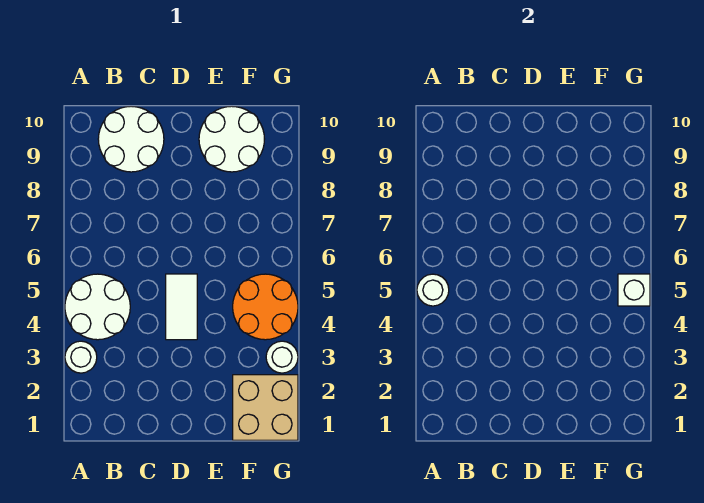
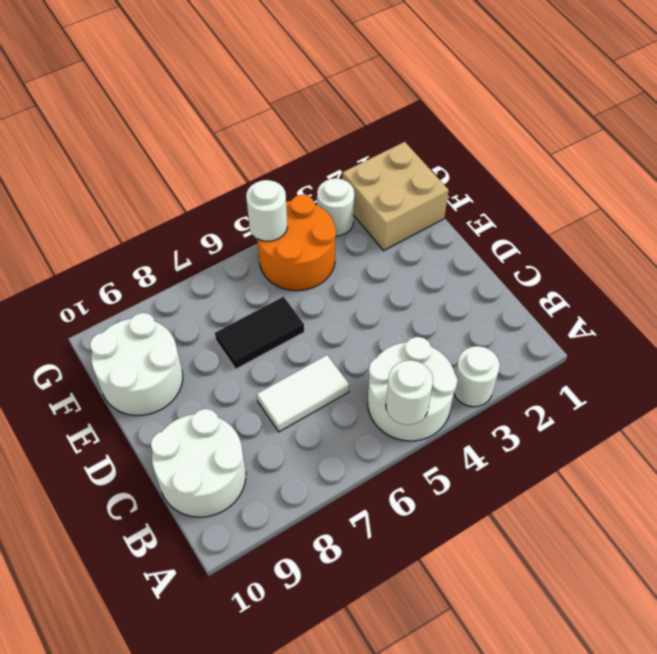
white 1x2 tile [166,274,197,340] -> white 1x2 tile moved to [257,355,349,432]
none -> black 1x2 tile [215,297,304,369]
white 1x1 brick [618,274,650,306] -> white 1x1 round brick [246,180,287,241]

